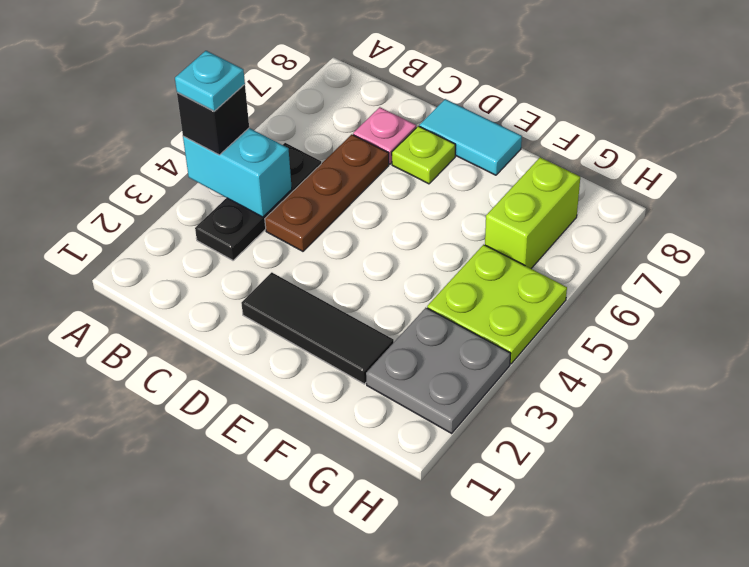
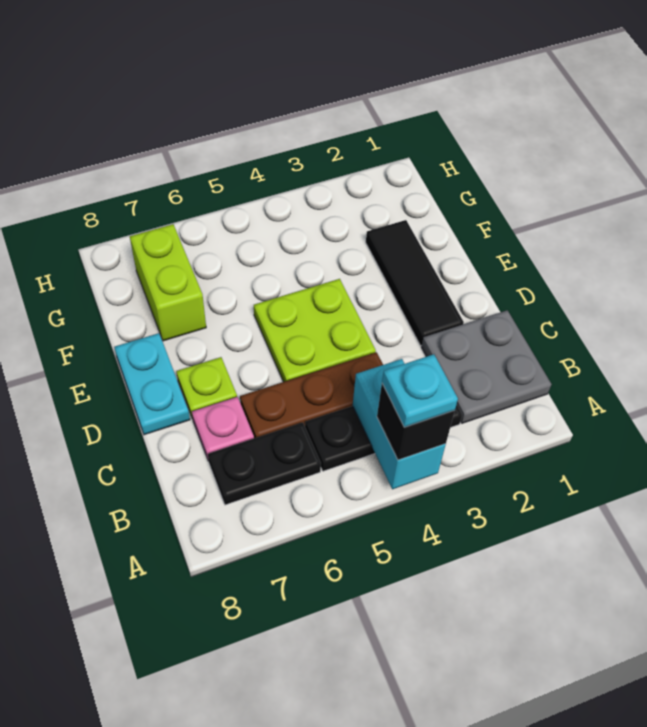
none -> black 1x2 plate [208,423,321,505]
cyan 1x2 tile [419,99,522,175] -> cyan 1x2 plate [114,333,190,435]
grey 2x2 plate [366,308,511,433] -> grey 2x2 plate moved to [421,310,551,423]
lime 2x2 plate [427,245,567,364] -> lime 2x2 plate moved to [254,279,376,382]
lime 1x2 brick [485,157,580,268] -> lime 1x2 brick turned to [130,224,206,341]

